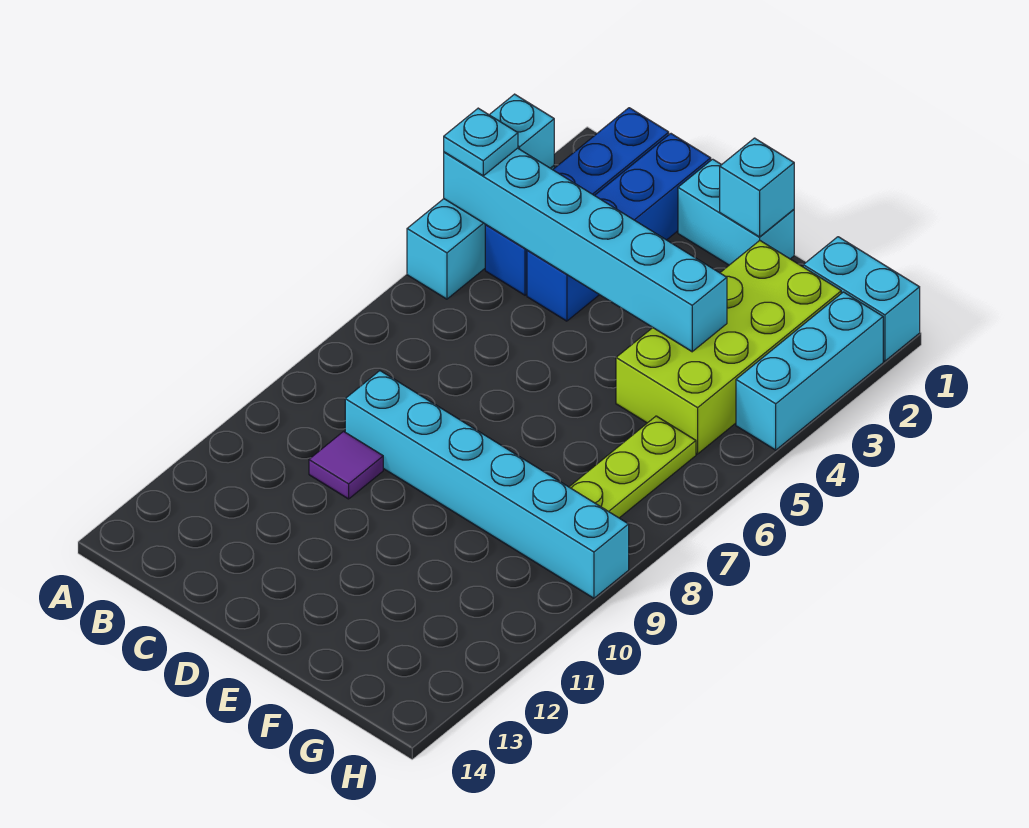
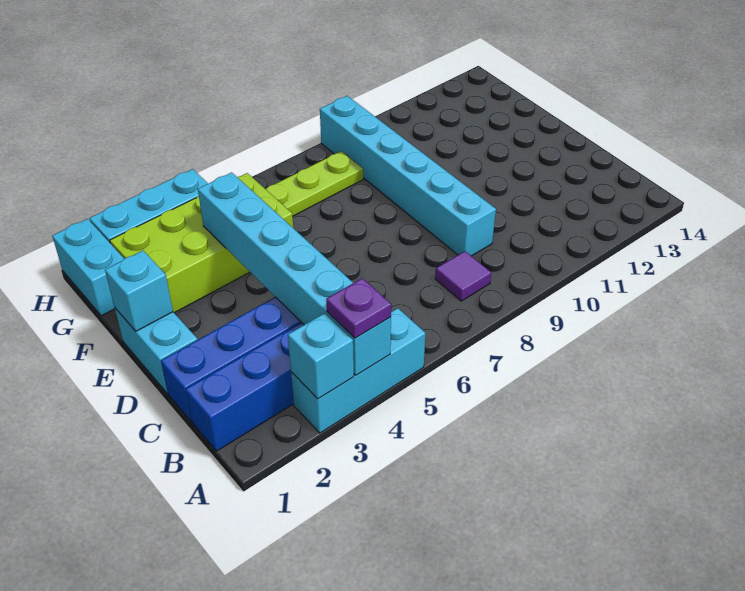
cyan 1x1 plate [444,108,518,176] -> purple 1x1 plate [326,278,391,338]
purple 1x1 tile [309,431,383,499] -> purple 1x1 tile moved to [435,251,491,301]

